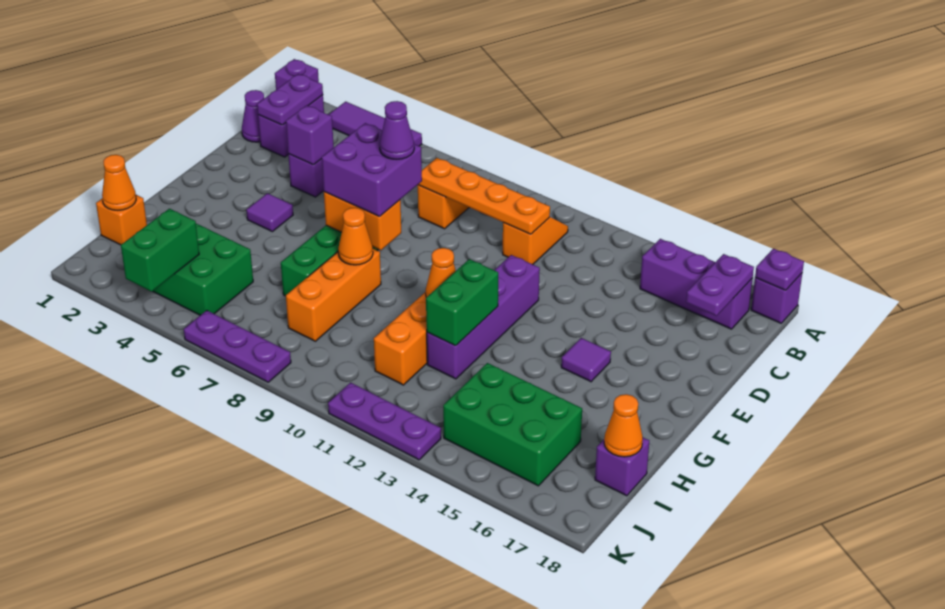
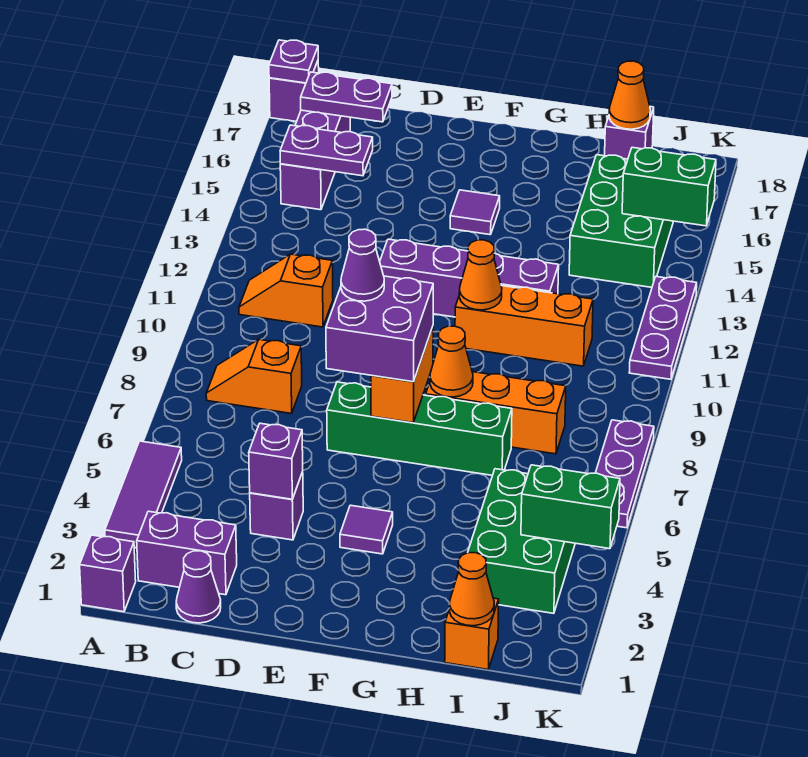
purple 1x2 plate [257,74,323,125] -> purple 1x2 plate moved to [280,125,373,176]
orange 1x4 plate [418,158,550,234] -> none
green 1x2 brick [426,259,498,346] -> green 1x2 brick moved to [622,147,716,226]

